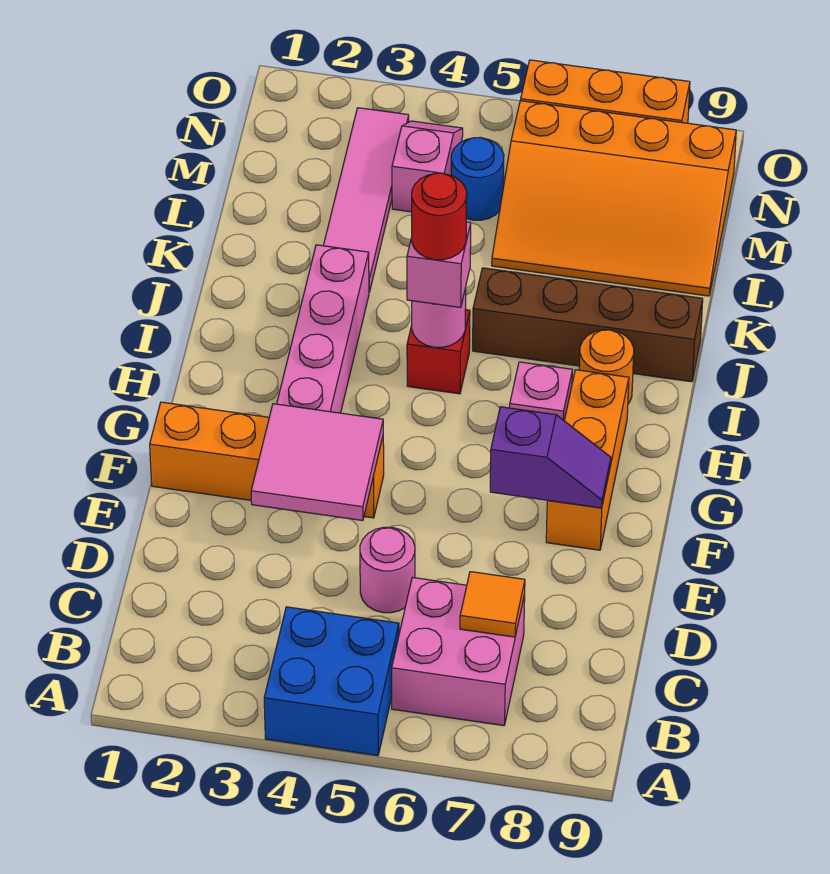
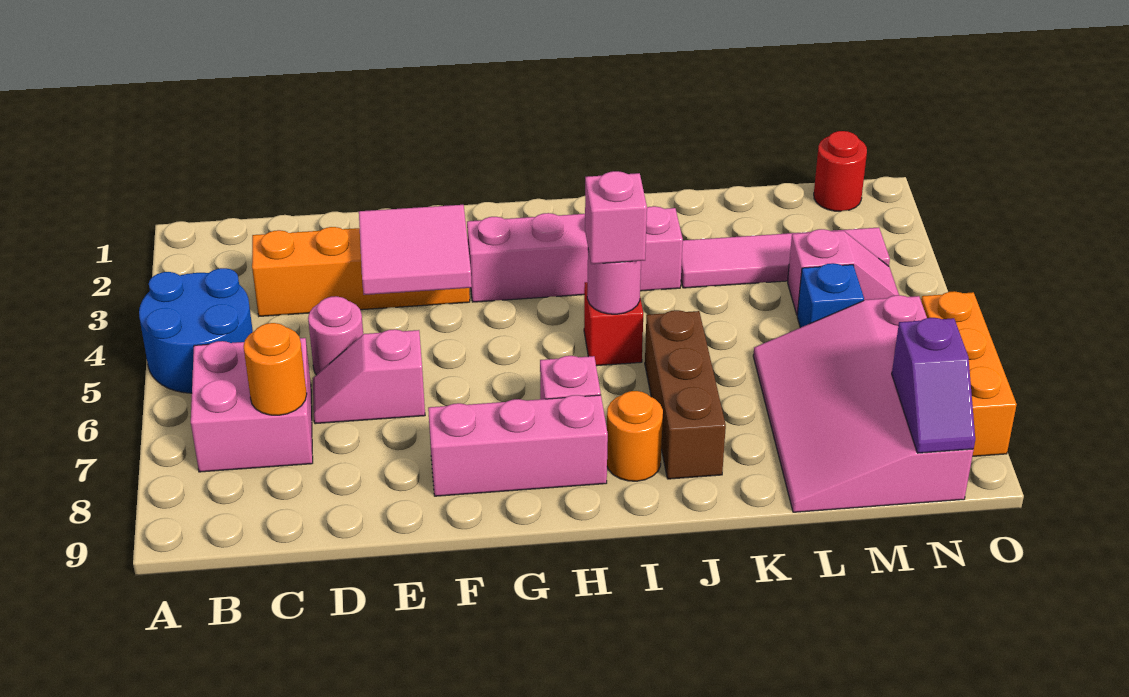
blue 2x2 brick [264,607,399,756] -> blue 2x2 round brick [139,268,253,393]
orange 1x1 tile [460,572,525,637] -> orange 1x1 round brick [243,323,307,415]
none -> pink 1x2 slope [313,329,425,424]
orange 1x4 brick [150,402,384,518] -> orange 1x4 brick turned to [252,227,470,316]
purple 1x2 slope [490,407,611,508] -> purple 1x2 slope moved to [892,318,975,453]
orange 1x3 brick [546,370,629,550] -> pink 1x3 brick [428,395,608,496]
red 1x1 round brick [412,173,467,260] -> red 1x1 round brick moved to [814,131,867,211]
brown 1x4 brick [473,268,703,382] -> brown 1x3 brick [645,310,726,479]
orange 3x4 slope [492,101,736,296] -> pink 3x4 slope [753,295,973,512]
blue 1x1 round brick [451,137,504,220] -> blue 1x1 brick [797,263,864,328]

